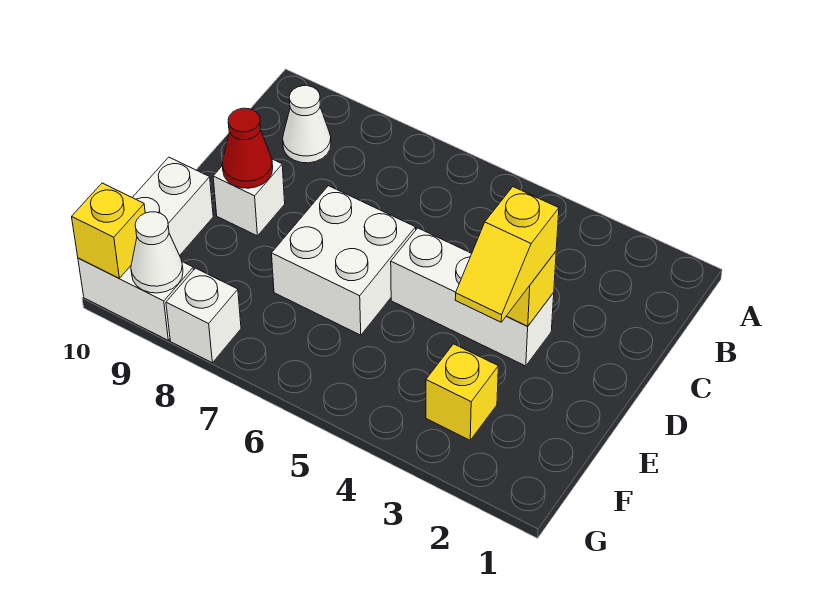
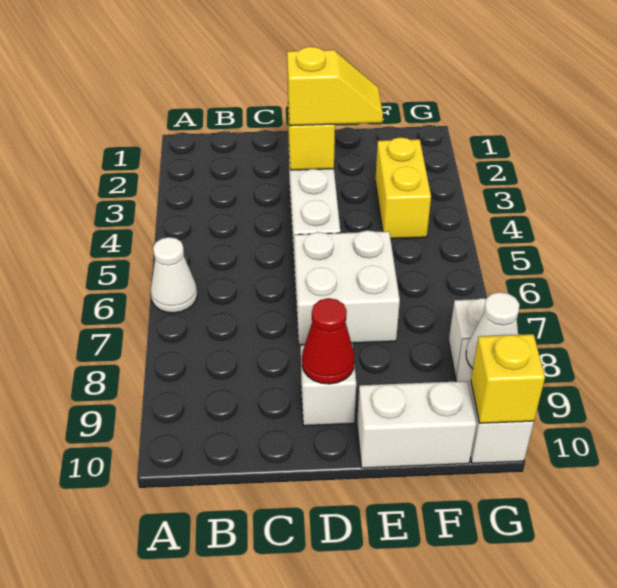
white 1x1 cone [283,86,331,163] -> white 1x1 cone moved to [151,237,197,313]
yellow 1x1 brick [426,344,498,440] -> yellow 1x2 brick [375,137,431,239]

